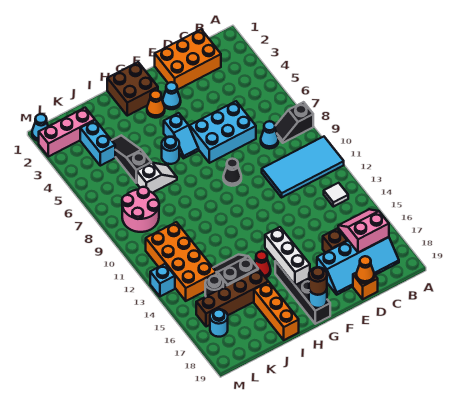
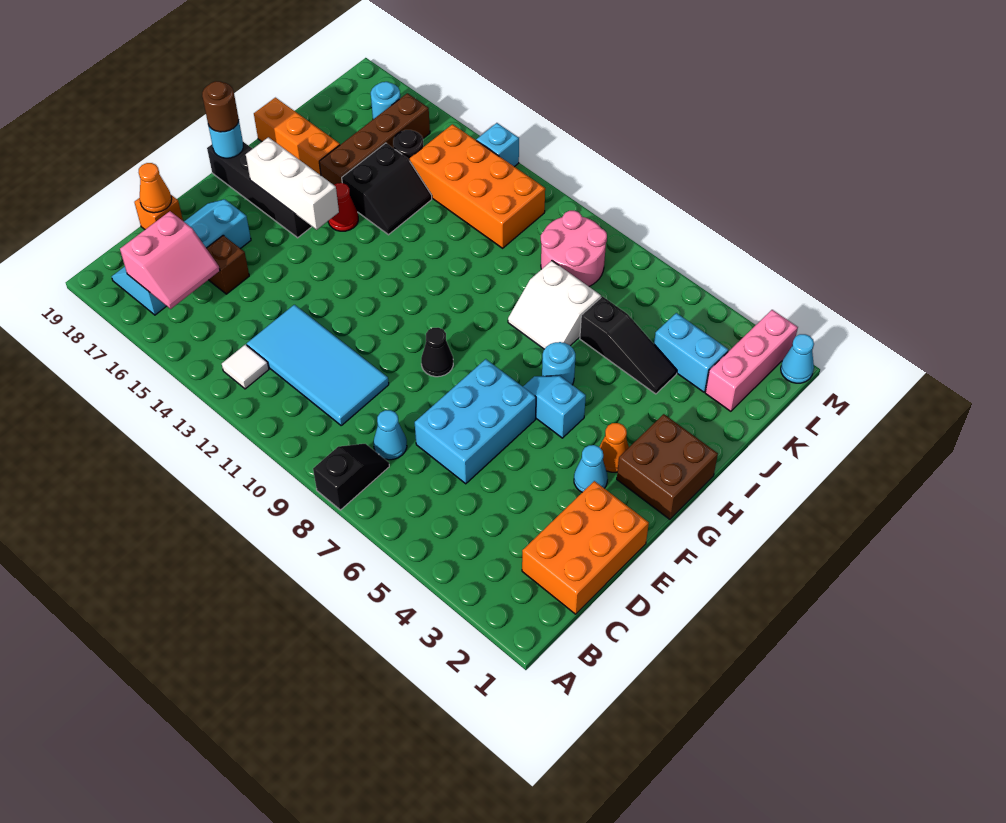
cyan 2x4 tile [262,137,344,197] -> cyan 2x4 tile turned to [247,305,389,425]
white 1x2 slope [137,163,177,193] -> white 2x2 slope [508,261,601,349]

